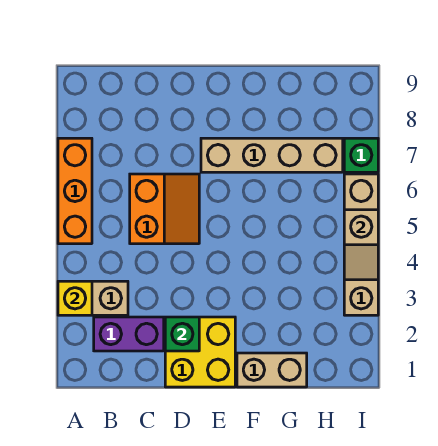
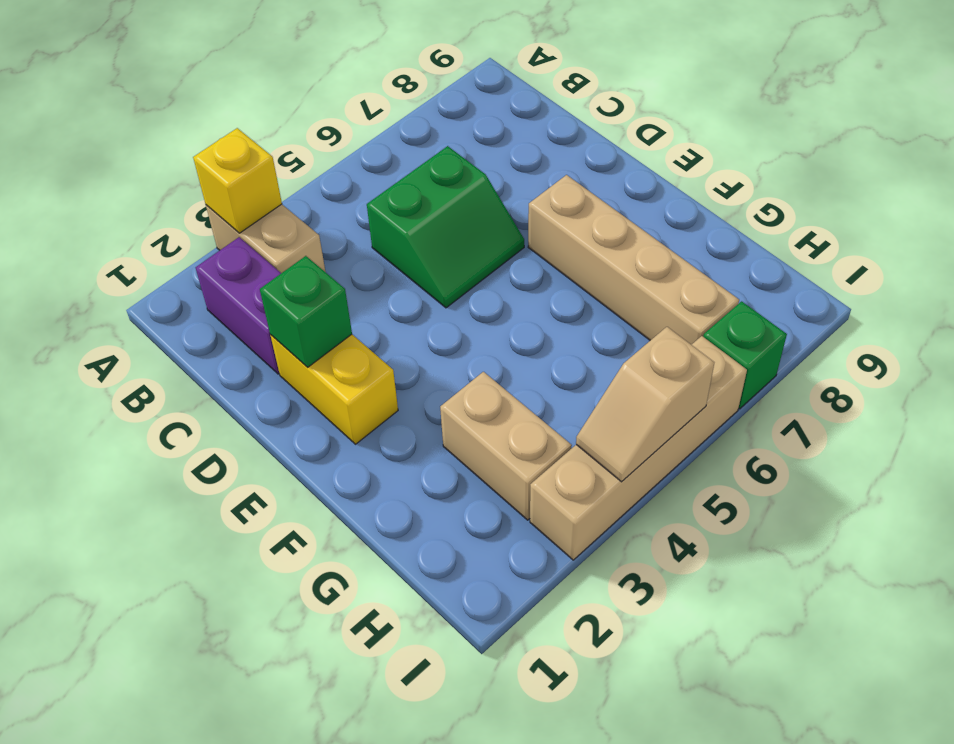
orange 1x3 brick [58,138,92,244] -> none
orange 2x2 slope [130,174,199,244] -> green 2x2 slope [367,146,524,308]
yellow 2x2 brick [165,317,235,387] -> yellow 1x2 brick [270,334,398,444]
tan 1x2 brick [237,353,307,387] -> tan 1x2 brick moved to [440,372,572,520]

